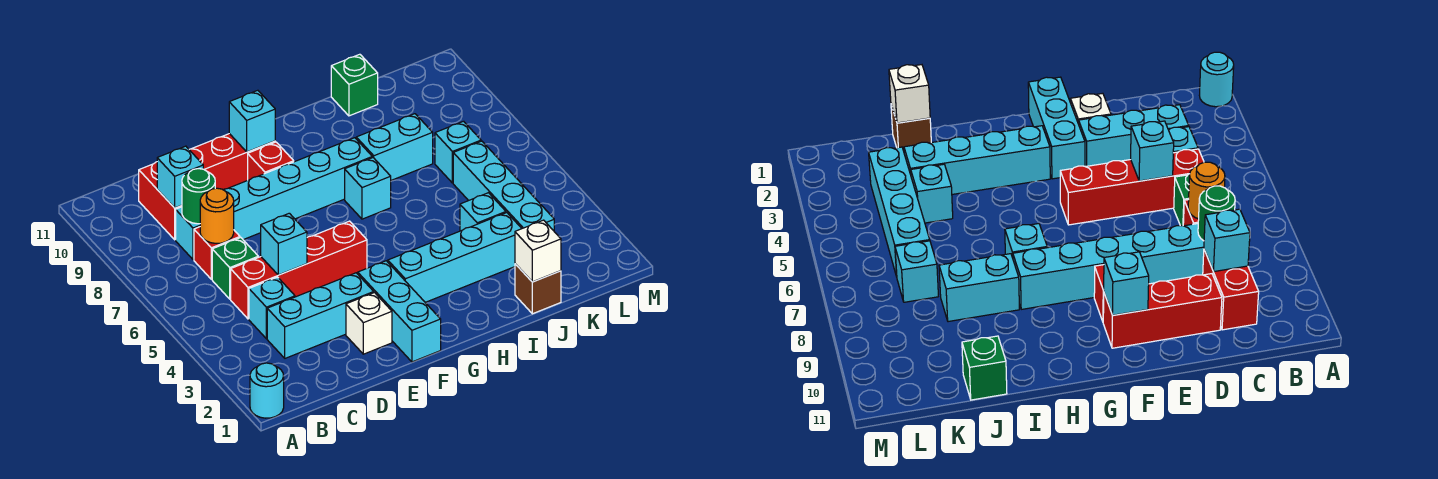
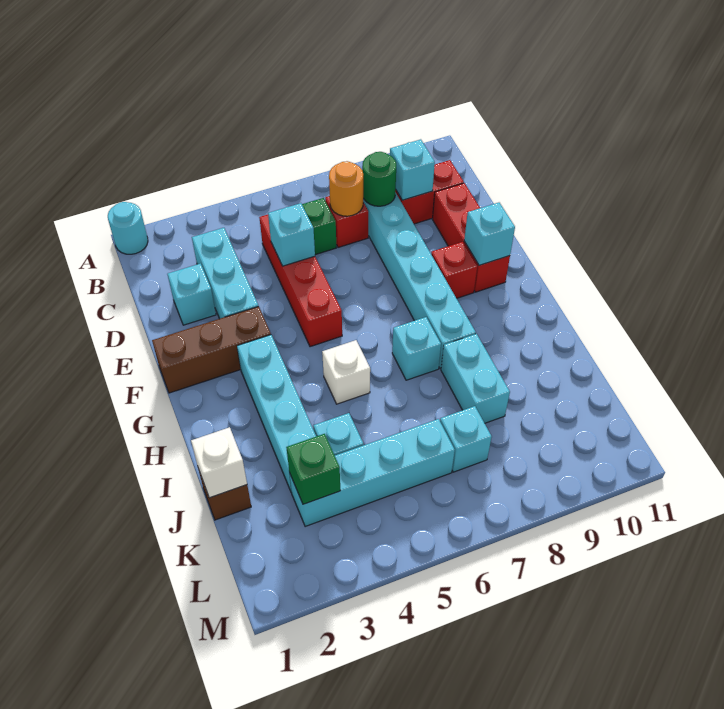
cyan 1x1 brick [249,277,295,339] -> cyan 1x1 brick moved to [167,264,216,325]
white 1x1 brick [346,293,392,354] -> white 1x1 brick moved to [322,340,370,404]
cyan 1x3 brick [358,261,441,362] -> brown 1x3 brick [152,306,271,393]
green 1x1 brick [331,54,378,116] -> green 1x1 brick moved to [286,434,340,504]

